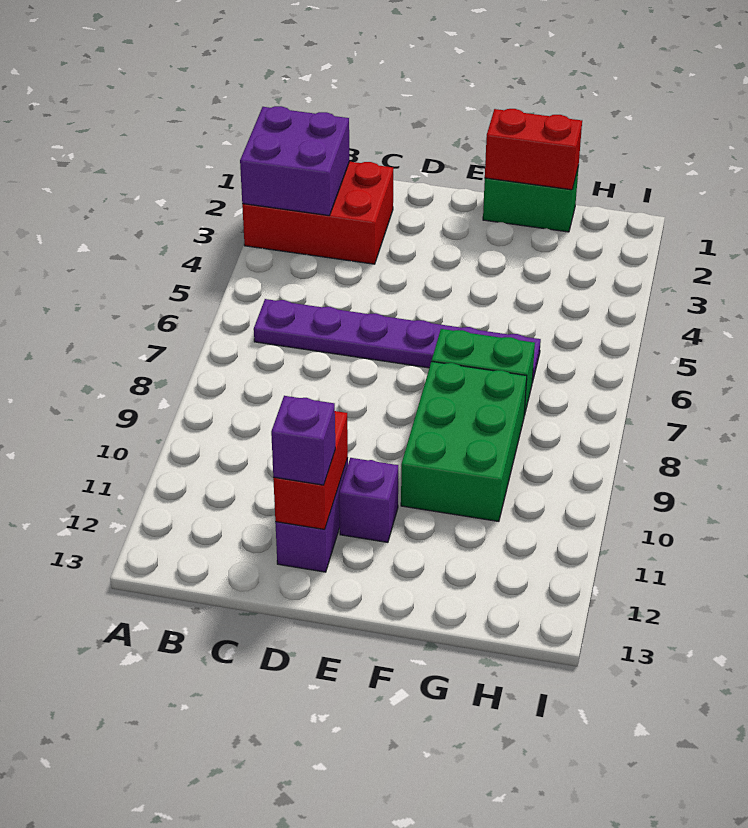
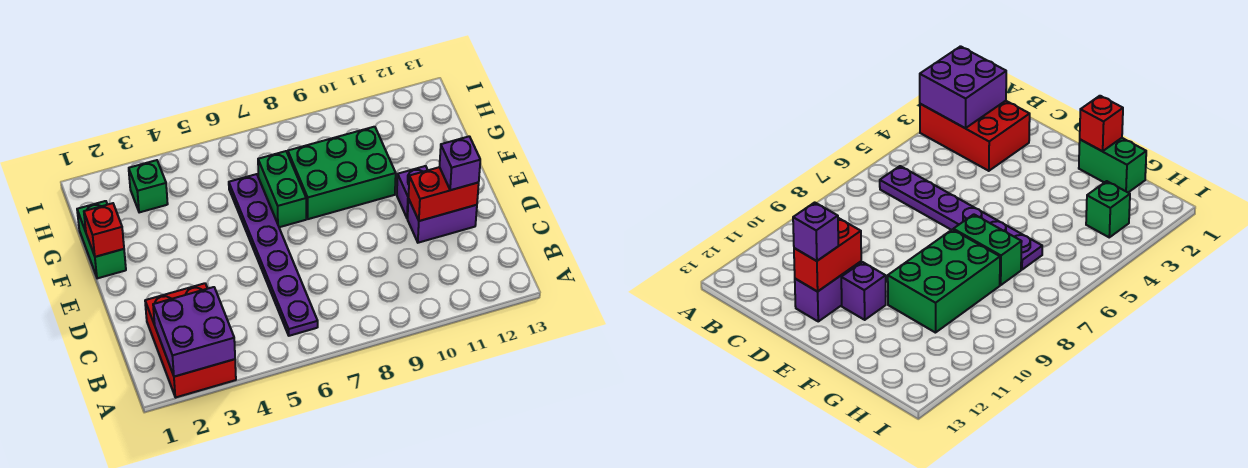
red 1x2 brick [485,109,582,190] -> red 1x1 brick [84,203,124,257]
none -> green 1x1 brick [129,160,168,213]

